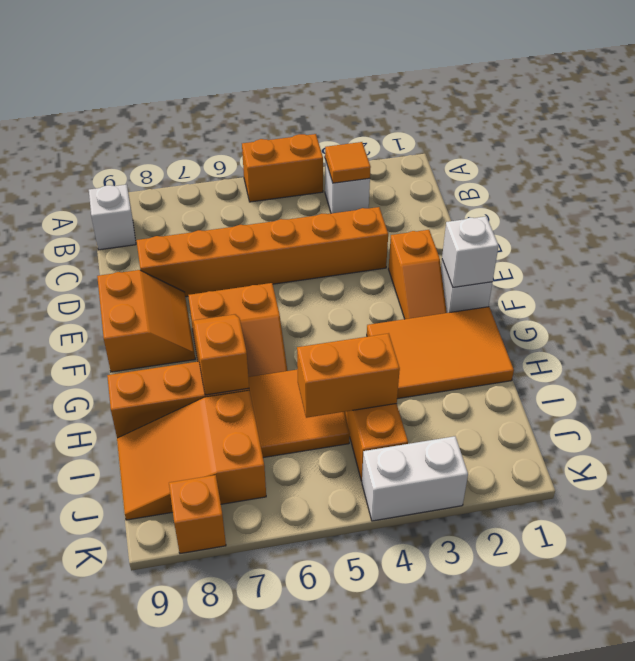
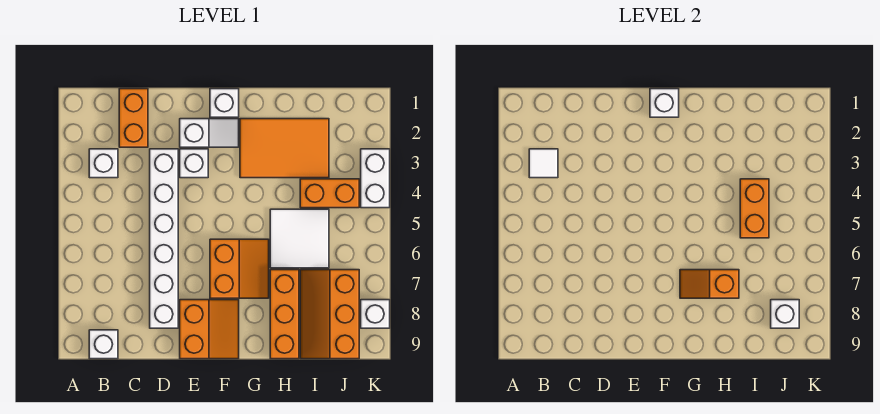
orange 1x2 brick [242,134,323,202] -> orange 1x2 brick moved to [119,89,148,147]
orange 1x1 tile [325,142,371,183] -> white 1x1 tile [529,149,558,178]
orange 1x6 brick [136,207,388,297] -> white 1x6 brick [150,149,178,328]
orange 1x2 slope [389,230,447,319] -> white 1x2 slope [180,119,239,147]
none -> white 1x1 brick [180,149,208,178]
orange 2x2 slope [97,270,195,372] -> orange 2x2 slope turned to [180,300,239,359]
orange 2x3 tile [367,307,514,399] -> orange 2x3 tile turned to [240,119,329,178]
orange 2x2 tile [248,369,350,458] -> white 2x2 tile [270,209,329,268]
orange 2x3 slope [117,390,266,520] -> orange 2x3 slope turned to [300,270,359,359]
none -> white 1x1 brick [771,300,799,328]
orange 1x1 brick [169,475,226,554] -> white 1x1 brick [361,300,390,328]

